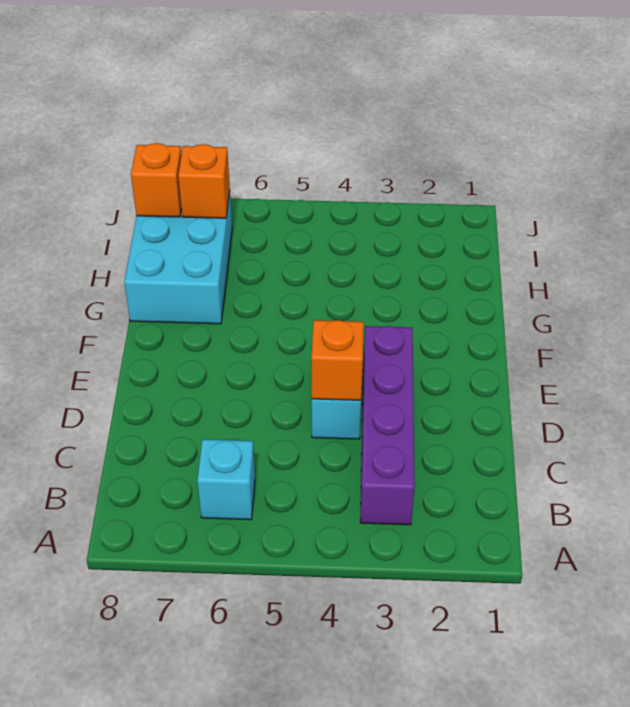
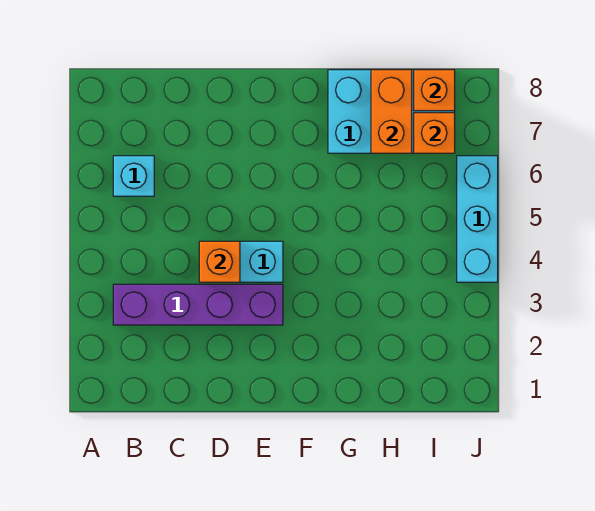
none -> orange 1x2 brick [371,70,412,153]
none -> cyan 1x3 brick [457,156,498,282]

